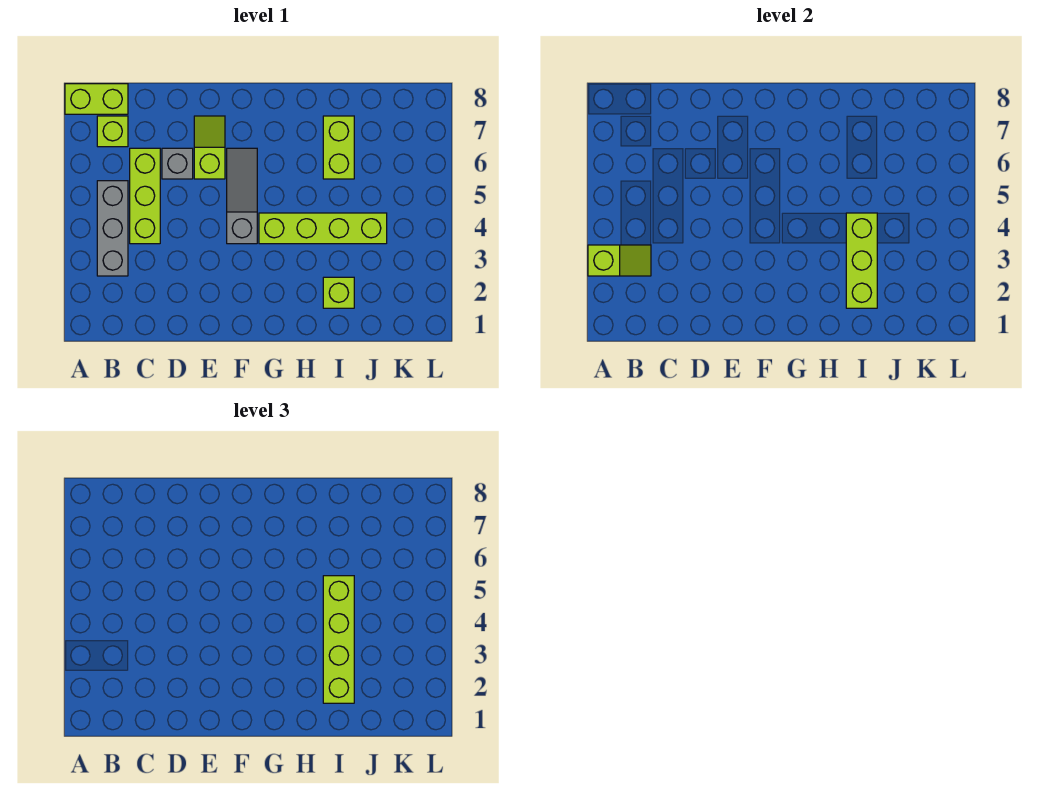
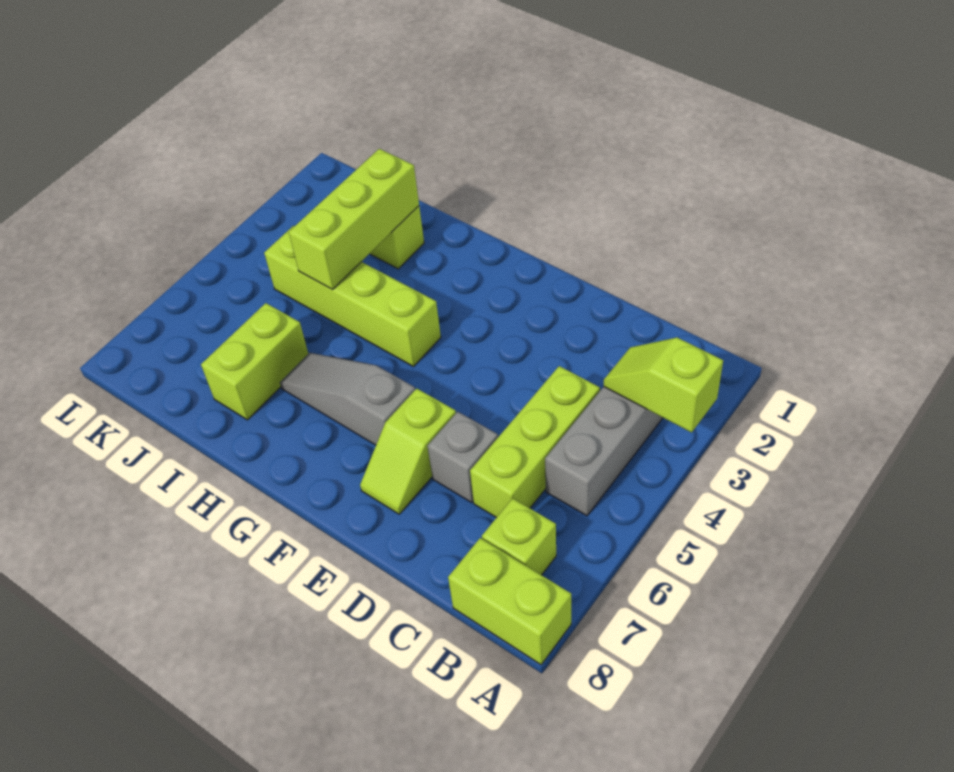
grey 1x3 slope [227,148,257,244] -> grey 1x3 slope turned to [280,353,415,445]
lime 1x4 brick [323,576,354,703] -> none

